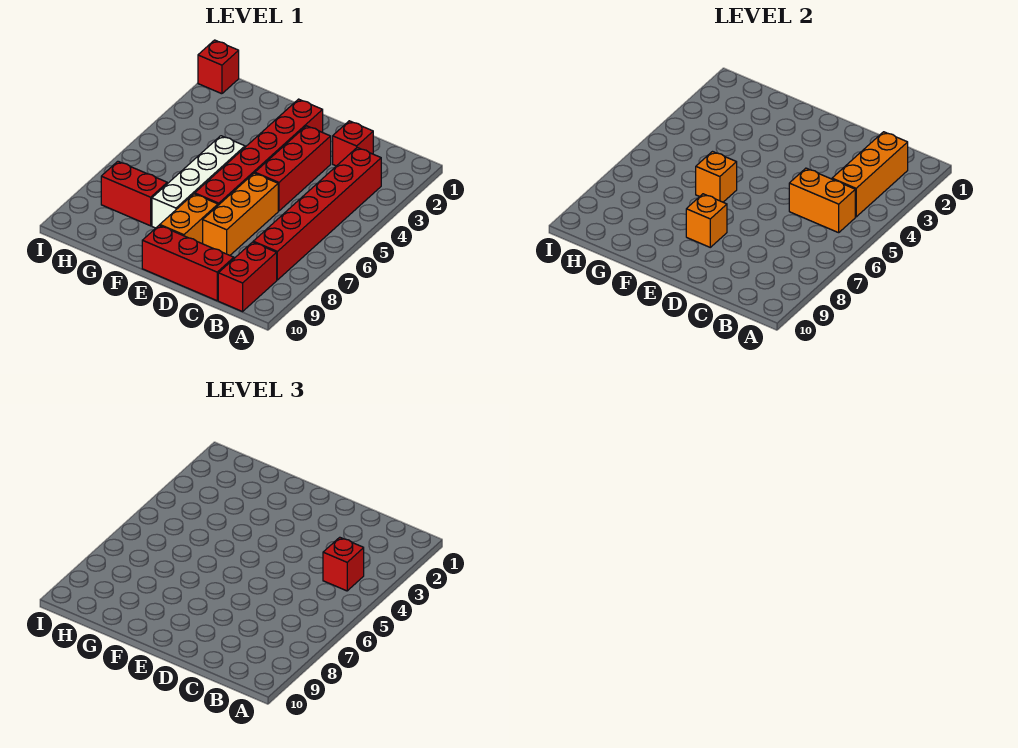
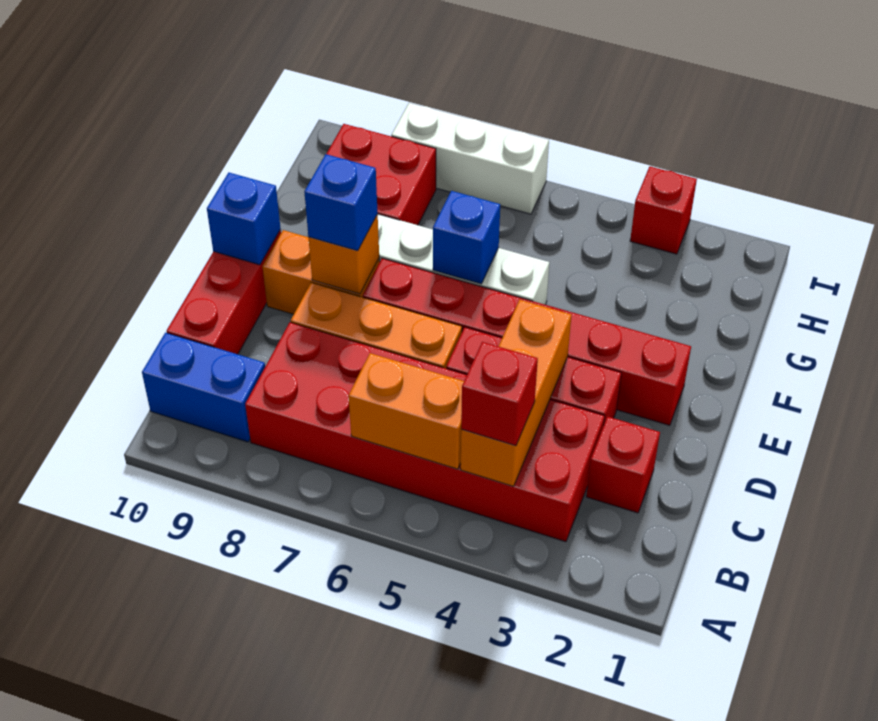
orange 1x3 brick [832,132,908,217] -> orange 1x3 brick turned to [461,300,571,486]
red 1x6 brick [253,148,381,280] -> red 2x6 brick [245,322,605,542]
orange 1x2 brick [789,168,855,233] -> orange 1x2 brick turned to [349,353,464,469]
red 1x2 brick [218,242,277,312] -> blue 1x2 brick [142,333,265,442]
none -> blue 1x1 brick [304,154,378,251]
none -> blue 1x1 brick [207,173,281,265]
orange 1x1 brick [696,152,737,202] -> blue 1x1 brick [433,191,500,284]
red 1x2 brick [101,161,167,226] -> red 2x2 brick [327,124,436,225]
red 1x1 brick [198,40,239,94] -> red 1x1 brick moved to [630,167,697,254]
none -> white 1x3 brick [391,103,549,214]

